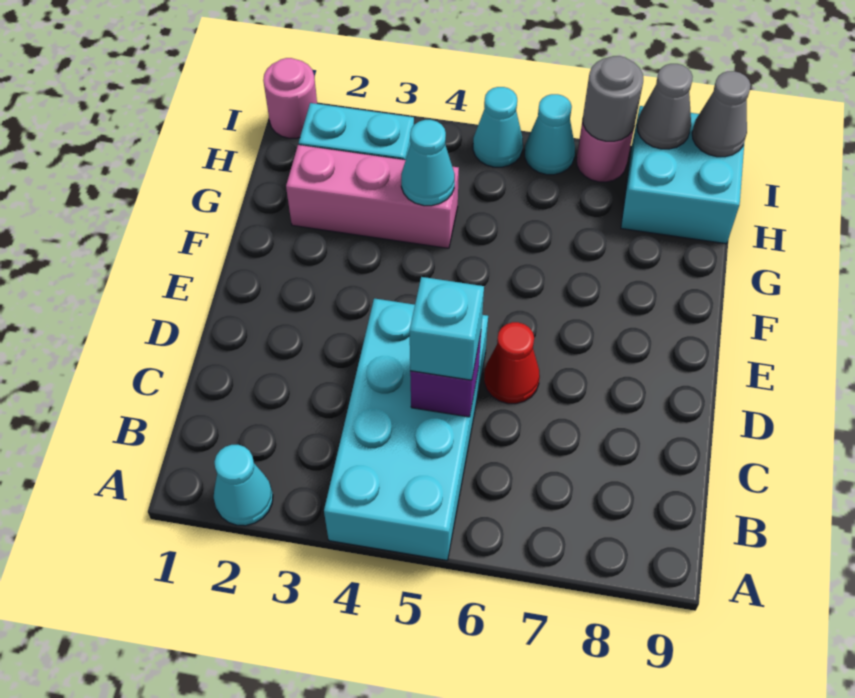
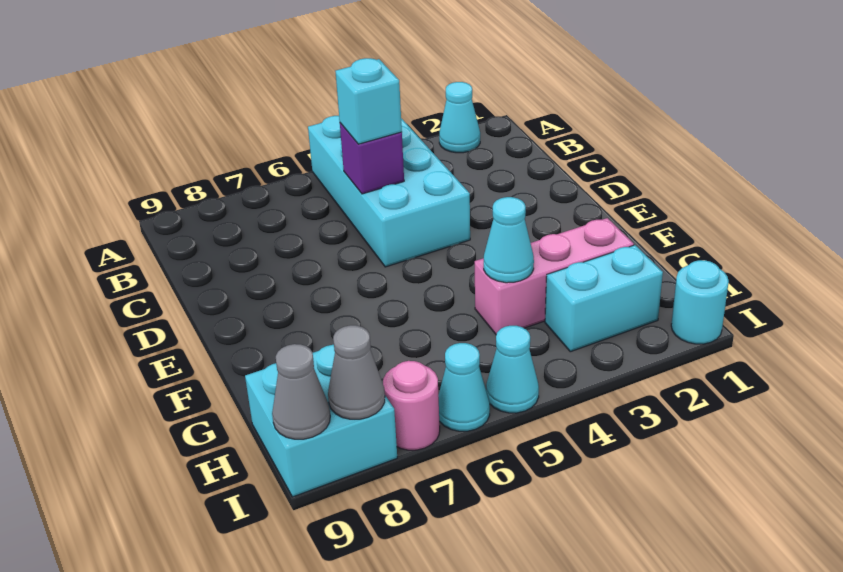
red 1x1 cone [484,322,540,404] -> none
pink 1x1 round brick [263,58,317,138] -> cyan 1x1 round brick [671,260,729,344]
grey 1x1 round brick [583,56,643,141] -> none

